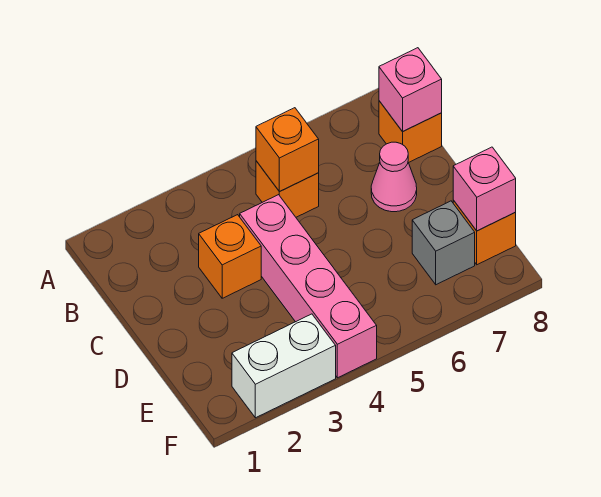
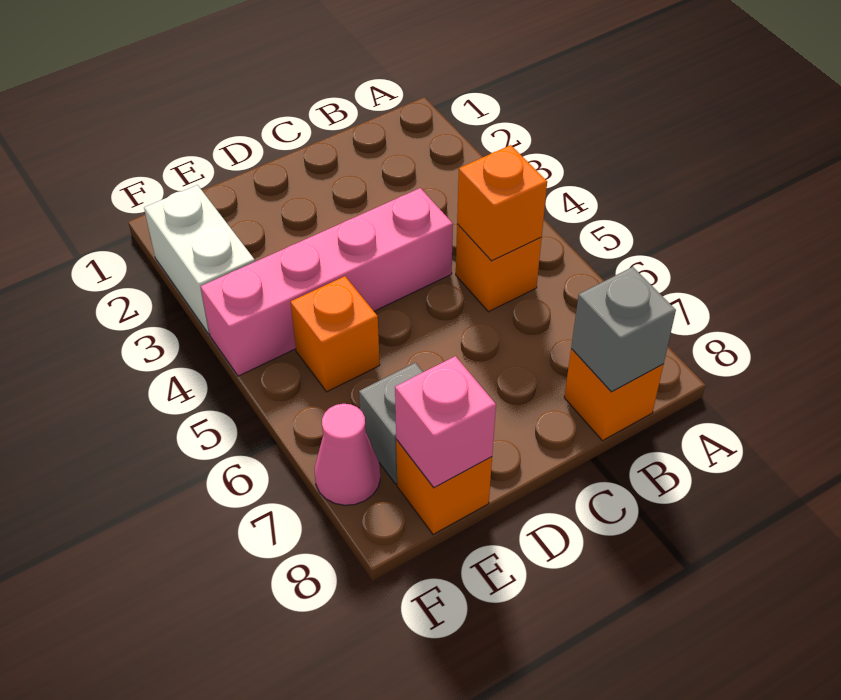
pink 1x1 brick [379,48,442,132] -> grey 1x1 brick [571,267,676,392]
orange 1x1 brick [199,215,261,298] -> orange 1x1 brick moved to [291,276,380,392]
pink 1x1 cone [371,142,417,212] -> pink 1x1 cone moved to [314,404,380,505]

